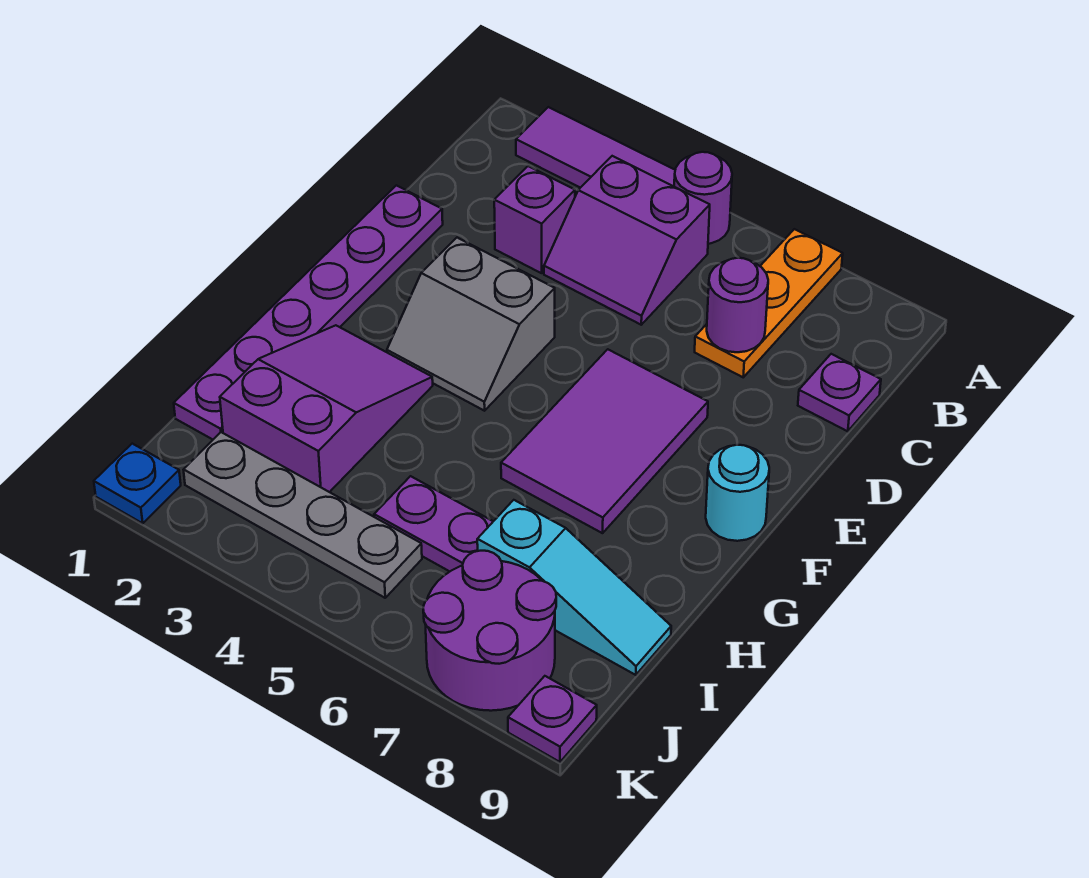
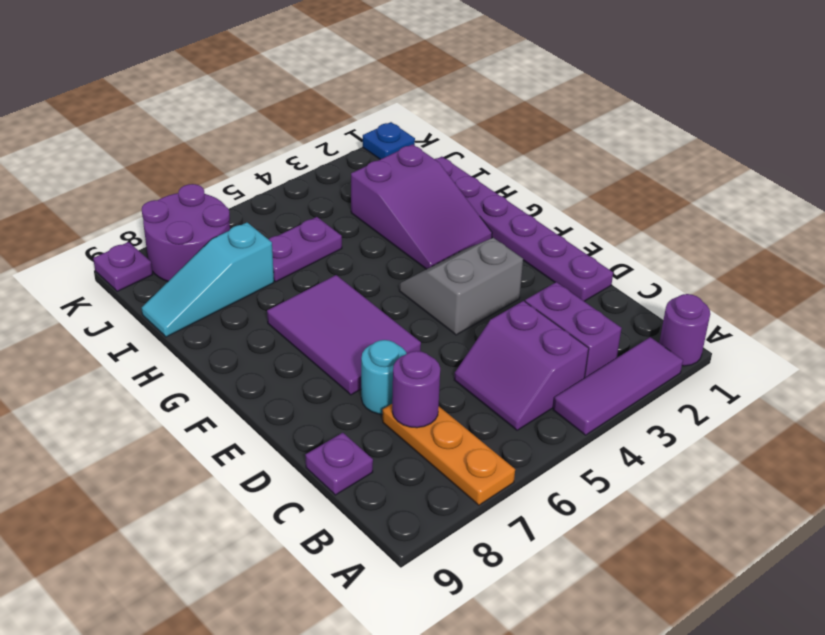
purple 1x1 round brick [674,152,732,244] -> purple 1x1 round brick moved to [659,294,710,366]
purple 2x2 slope [544,156,710,325] -> purple 2x2 slope turned to [454,301,589,430]
purple 1x1 brick [494,166,575,273] -> purple 1x2 brick [525,282,622,378]
cyan 1x1 round brick [706,445,769,541] -> cyan 1x1 round brick moved to [361,340,407,414]
grey 1x4 plate [184,432,422,598] -> none

